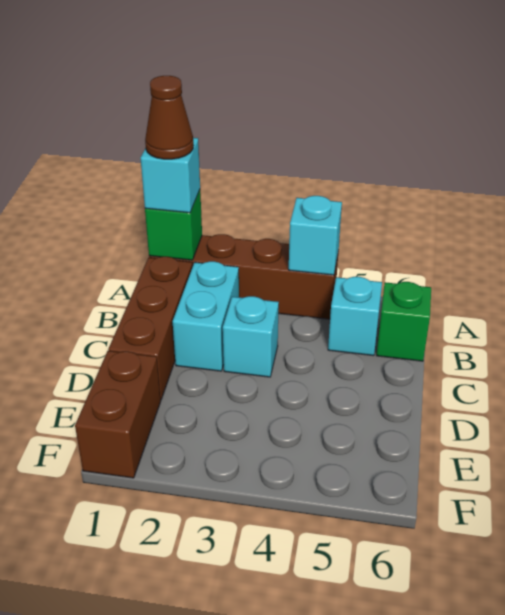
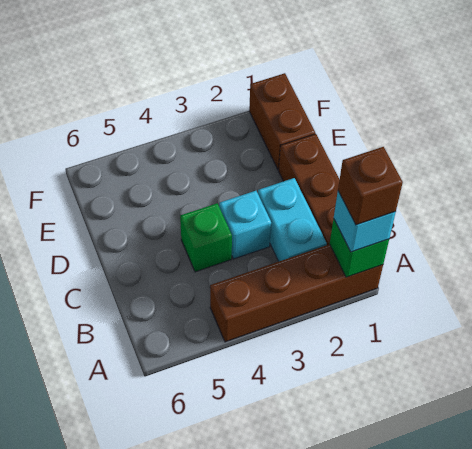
brown 1x1 cone [145,76,193,159] -> brown 1x1 brick [338,147,403,225]
cyan 1x1 brick [289,196,342,275] -> none
cyan 1x1 brick [328,277,382,356] -> none
green 1x1 brick [376,282,431,361] -> green 1x1 brick moved to [180,203,232,272]

